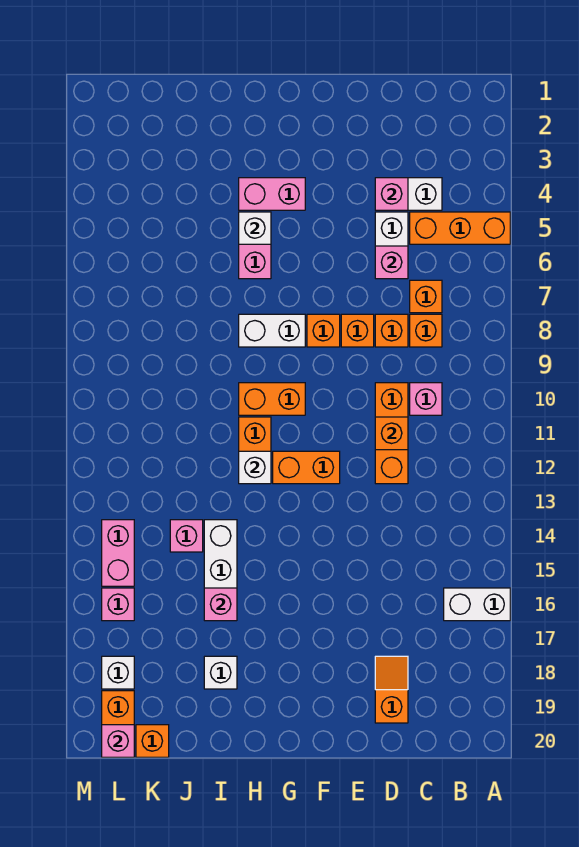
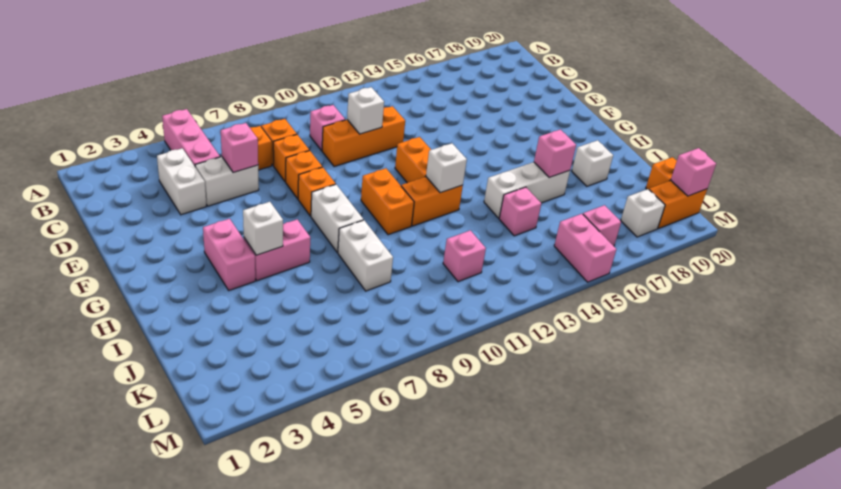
orange 1x3 brick [410,212,510,244] -> pink 1x3 brick [162,109,220,166]
white 1x2 brick [444,588,510,621] -> white 1x2 brick moved to [338,220,393,291]
pink 1x1 brick [375,178,408,210] -> pink 1x1 brick moved to [443,230,486,282]
orange 1x1 brick [375,417,408,450] -> white 1x1 brick [347,87,384,134]
orange 1x2 slope [375,656,408,723] -> none
pink 1x2 brick [102,520,134,586] -> pink 1x2 brick turned to [554,214,616,282]

